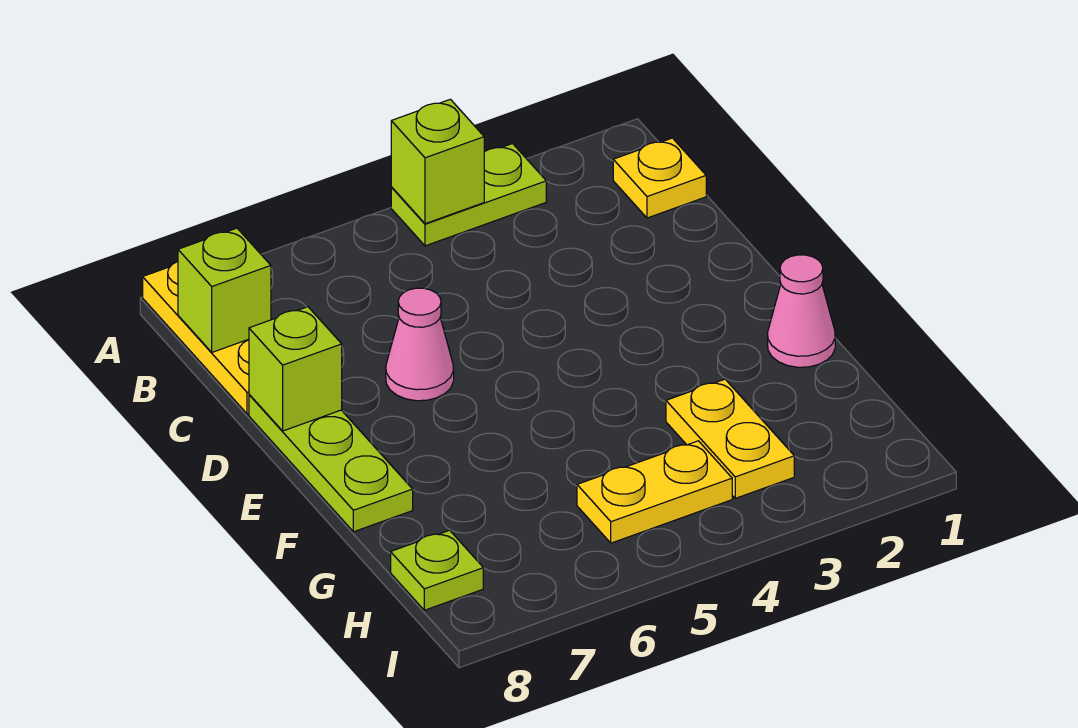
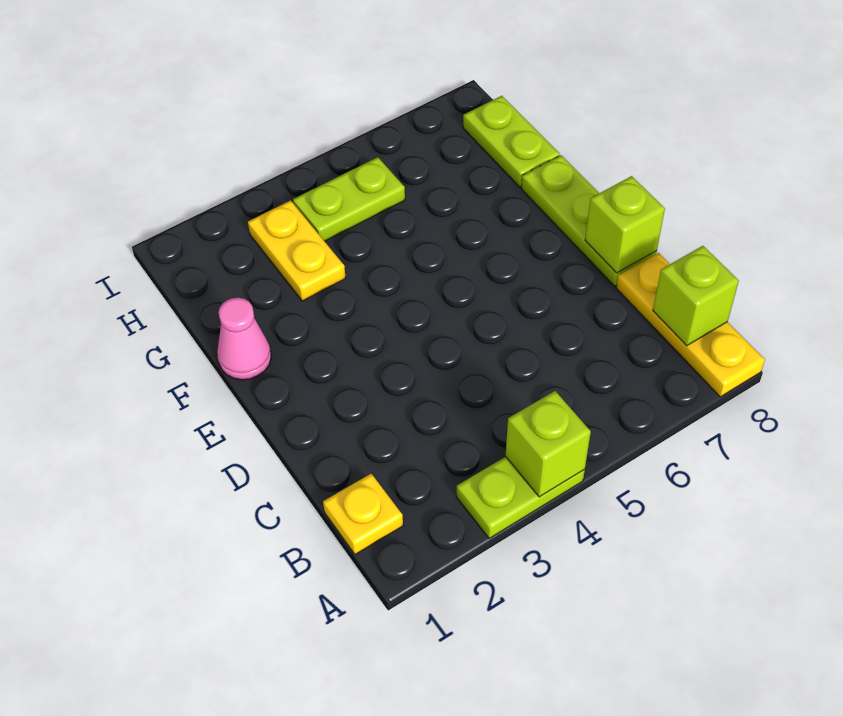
pink 1x1 cone [386,288,454,401] -> none
yellow 1x2 plate [577,441,732,543] -> lime 1x2 plate [293,157,405,241]
lime 1x1 plate [391,530,483,610] -> lime 1x2 plate [463,96,560,187]

